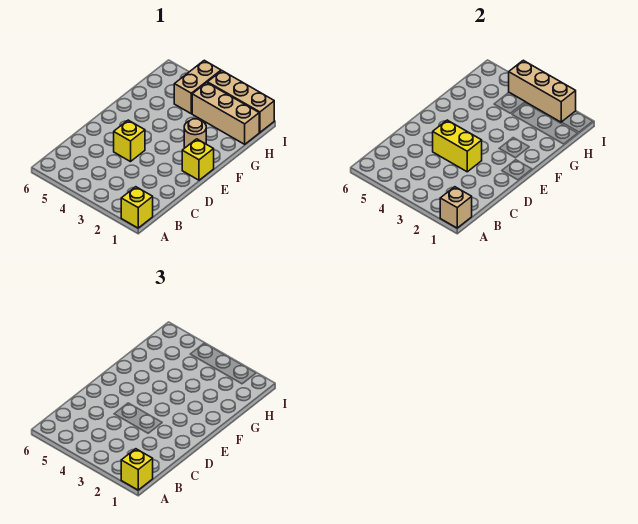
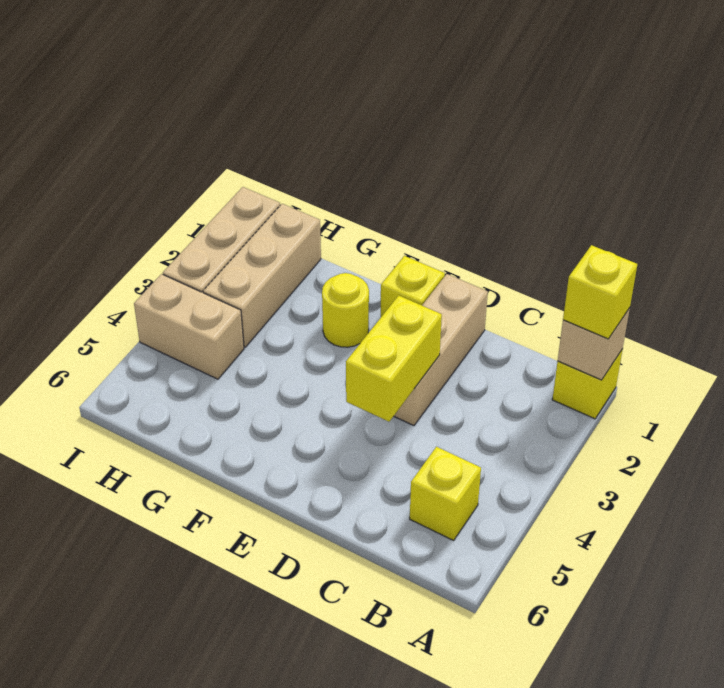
yellow 1x1 brick [114,120,145,162] -> yellow 1x1 brick moved to [410,447,481,540]
tan 1x1 round brick [184,119,206,148] -> yellow 1x1 round brick [322,273,369,347]
tan 1x3 brick [509,60,576,122] -> tan 1x3 brick moved to [394,274,488,426]

